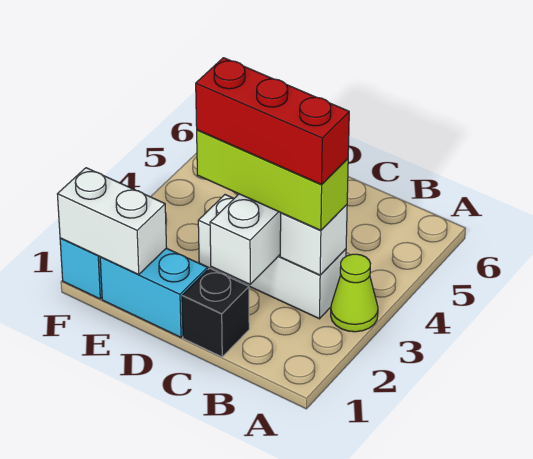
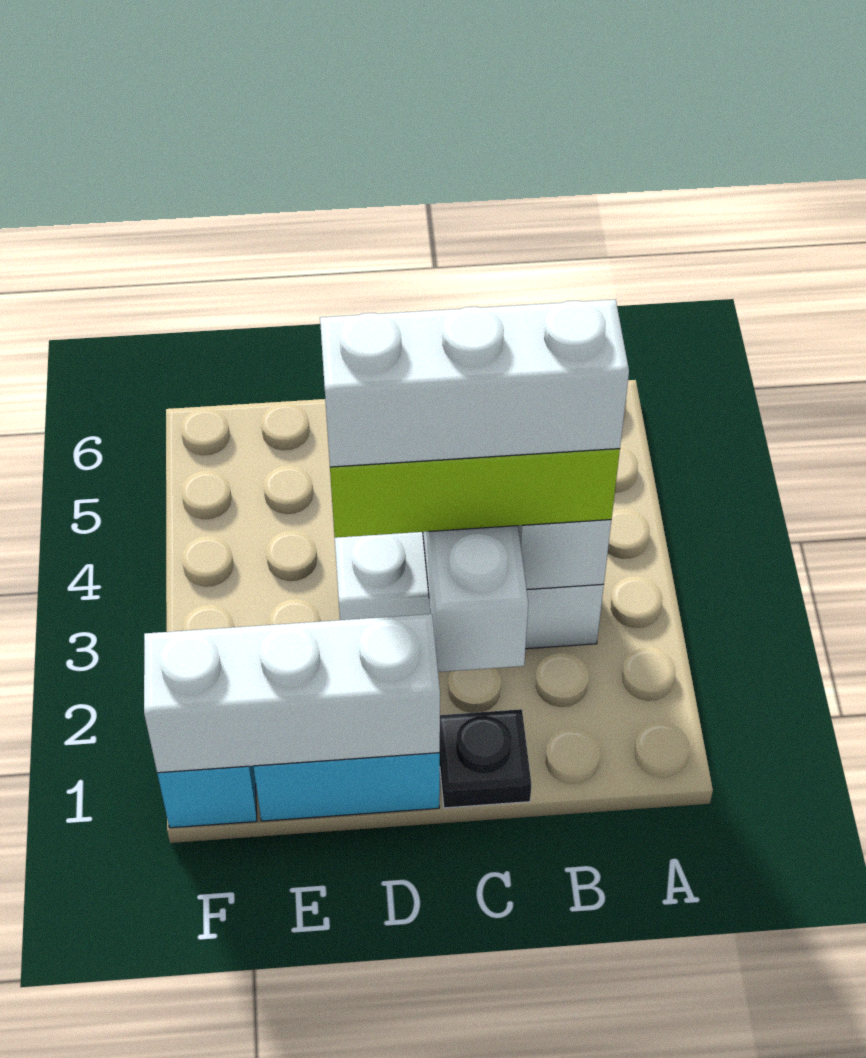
lime 1x1 cone [331,254,378,332] -> none
red 1x3 brick [196,58,349,184] -> white 1x3 brick [320,300,629,467]
black 1x1 brick [182,268,249,357] -> black 1x1 plate [440,709,531,808]
white 1x2 brick [57,168,167,275] -> white 1x3 brick [144,614,440,773]

